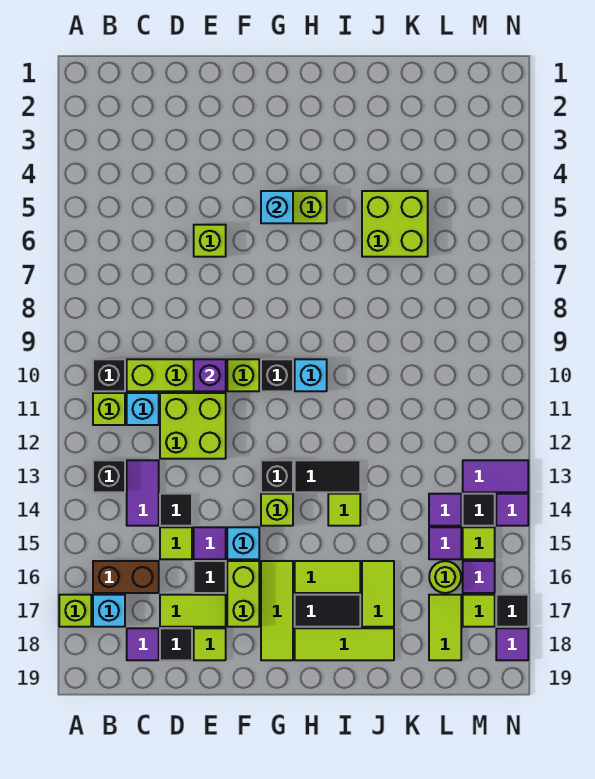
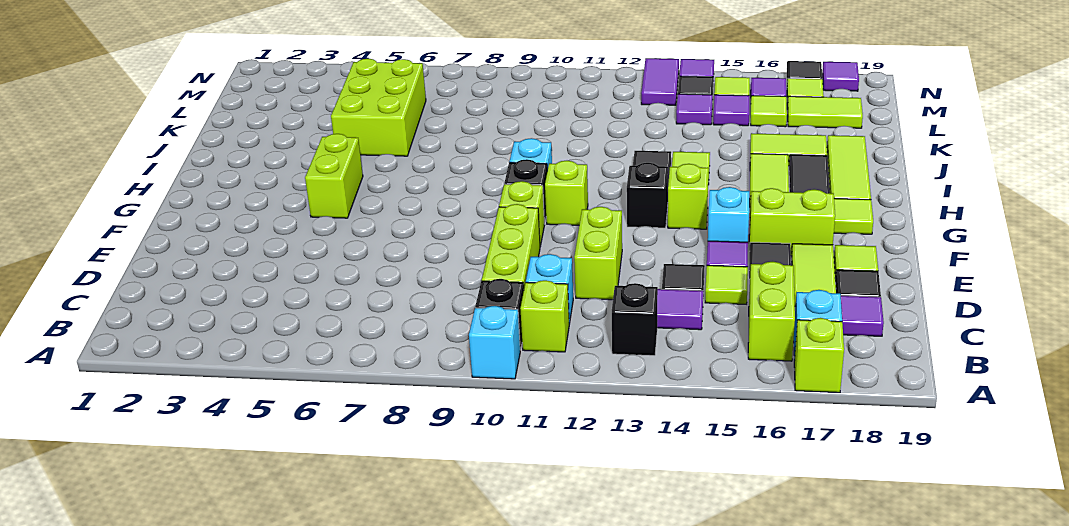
brown 1x2 brick [93,561,159,593] -> lime 1x2 brick [748,262,795,361]
lime 2x2 brick [160,393,226,459] -> lime 1x2 brick [574,207,622,300]
lime 1x1 brick [194,225,226,257] -> lime 1x1 brick moved to [545,161,588,225]
purple 1x1 brick [194,359,226,391] -> none
cyan 1x1 brick [261,191,293,223] -> cyan 1x1 brick moved to [469,306,520,379]
lime 2x2 brick [362,191,428,257] -> lime 2x3 brick [331,59,426,156]
lime 1x1 round brick [429,561,461,593] -> lime 1x1 tile [751,96,787,127]

